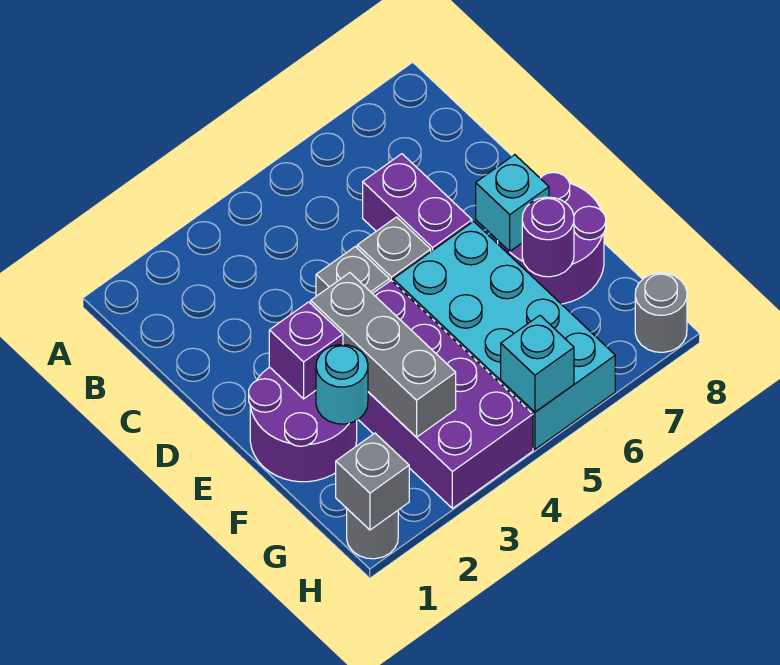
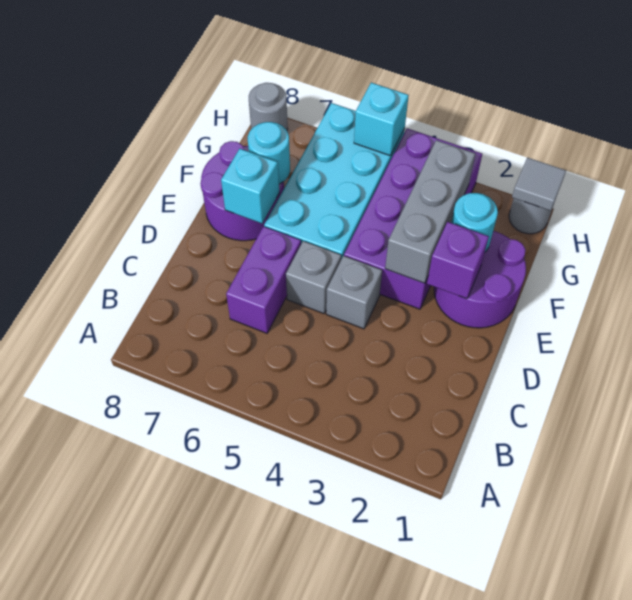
purple 1x1 round brick [522,197,574,277] -> cyan 1x1 round brick [248,122,290,184]
grey 1x1 brick [336,433,409,530] -> grey 1x1 tile [512,158,566,211]

